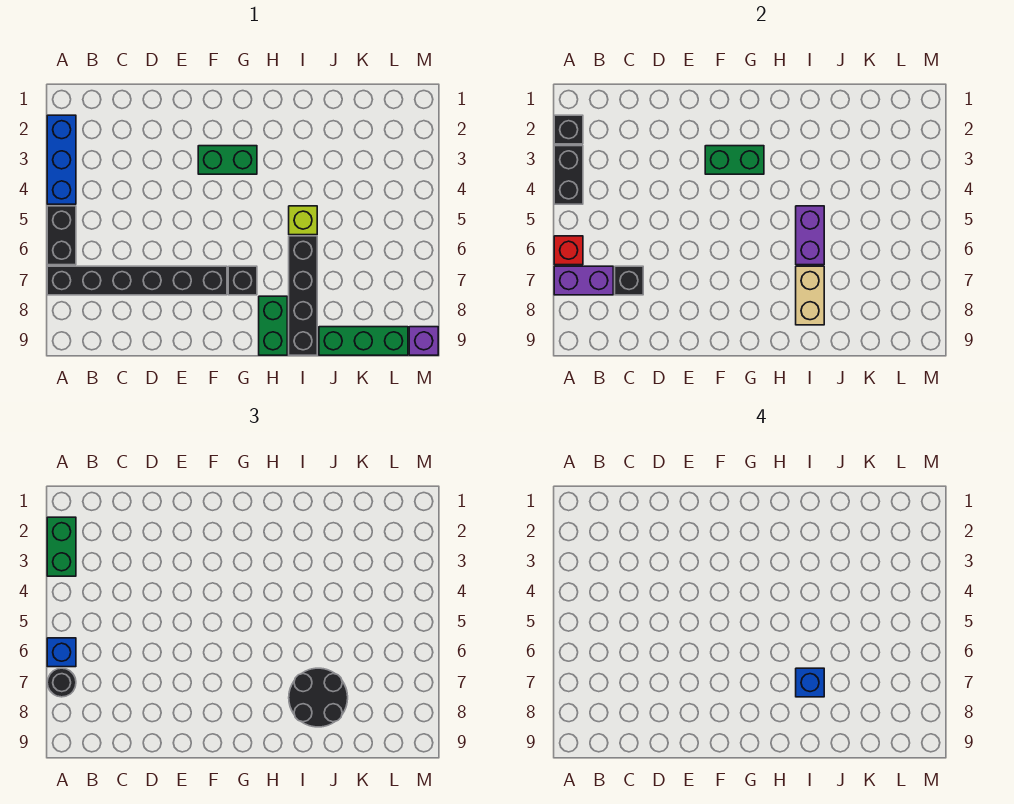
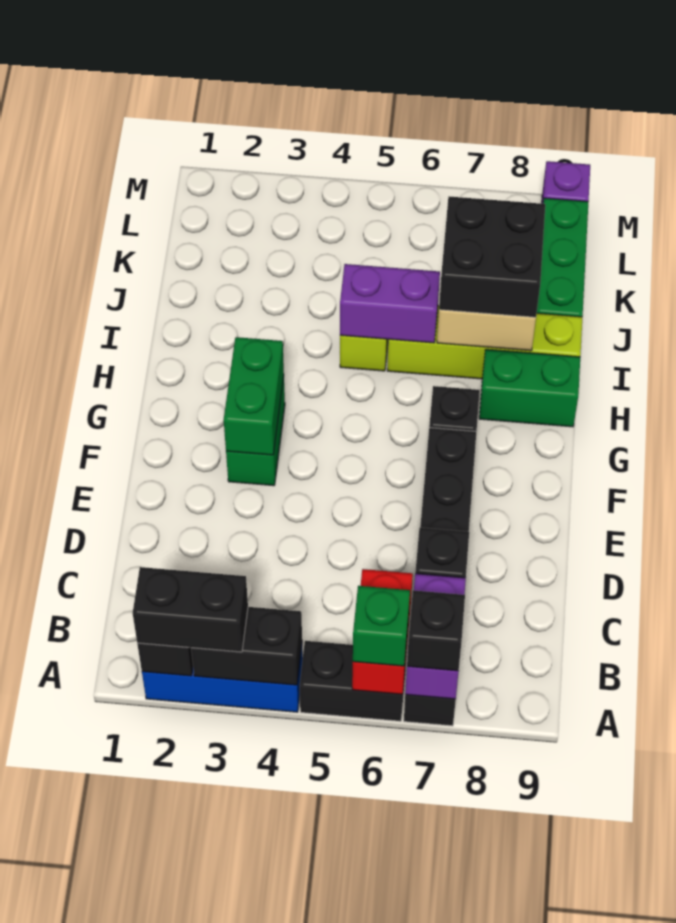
green 1x2 brick [47,517,76,576] -> black 1x2 brick [133,567,248,652]
red 1x1 brick [554,236,583,265] -> red 1x2 brick [352,569,413,694]
blue 1x1 brick [47,638,76,667] -> green 1x1 brick [353,586,410,666]
black 1x1 round brick [47,668,76,697] -> black 1x1 brick [407,590,465,671]
black 1x4 brick [289,236,317,355] -> lime 1x4 brick [387,305,582,379]
black 2x2 round brick [289,668,348,727] -> black 2x2 brick [439,196,545,317]
blue 1x1 brick [796,668,824,697] -> none

